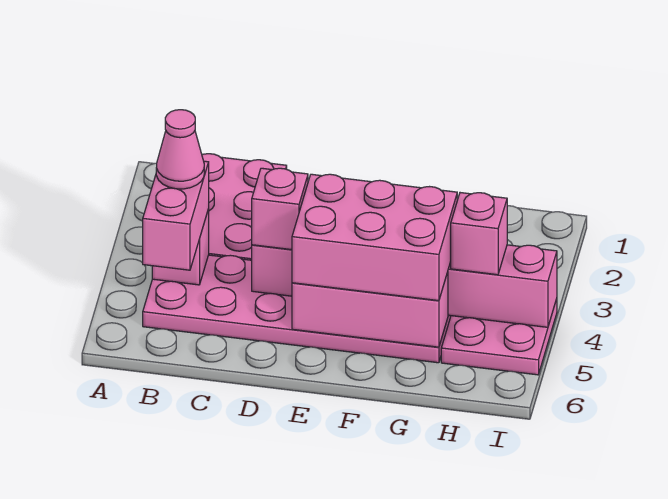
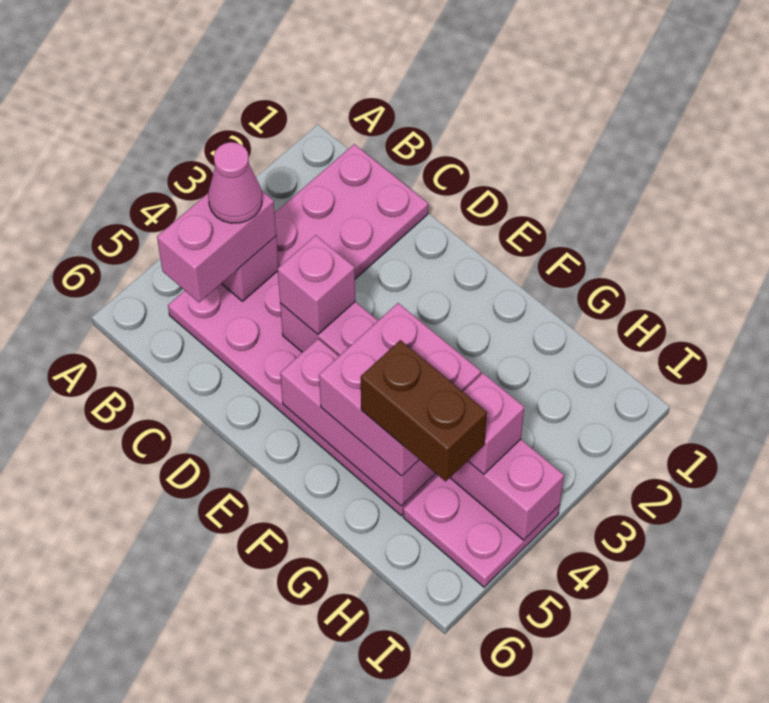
pink 2x3 brick [292,174,457,301] -> pink 2x2 brick [319,303,481,476]
none -> brown 1x2 brick [361,340,487,481]

